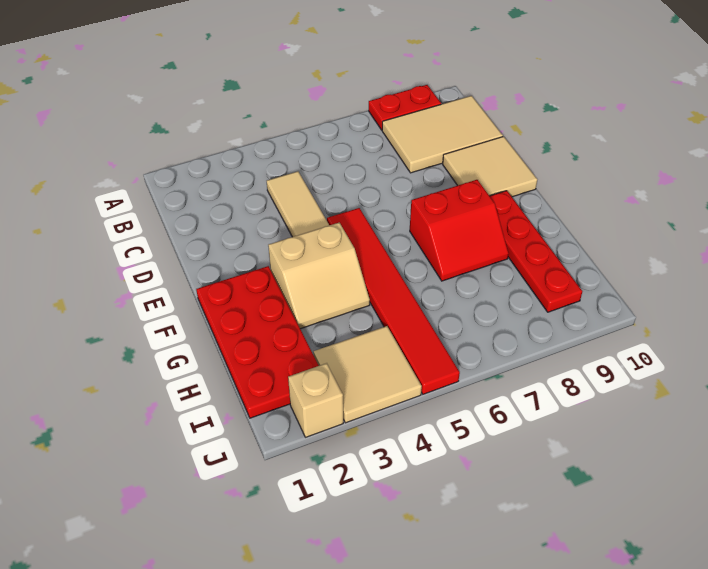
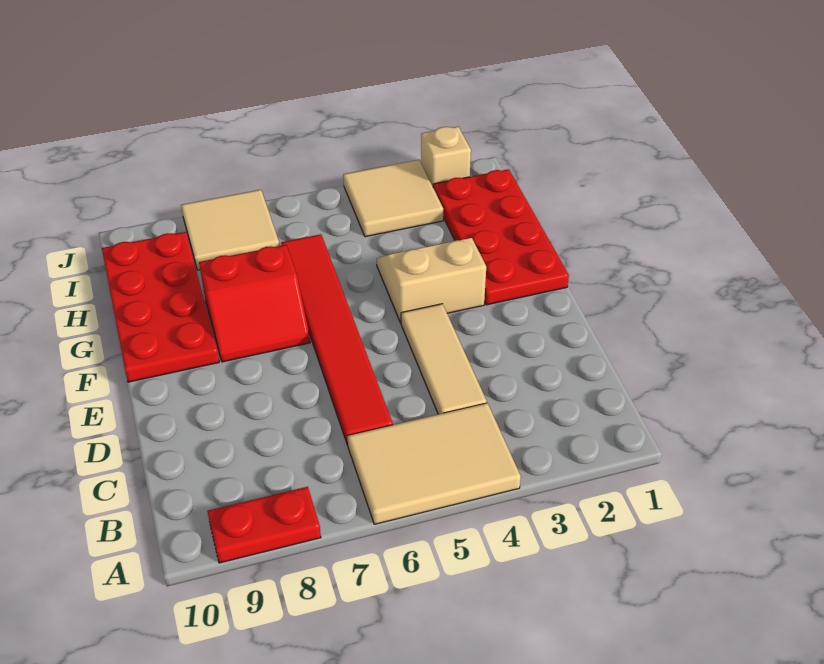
tan 2x3 tile [382,96,503,173] -> tan 2x3 tile moved to [348,403,521,524]
tan 2x2 tile [443,137,537,197] -> tan 2x2 tile moved to [181,190,279,270]
red 1x6 tile [327,208,460,394] -> red 1x6 tile moved to [281,234,393,445]
red 2x2 slope [410,180,509,281] -> red 2x2 slope turned to [199,245,310,362]
red 1x4 plate [490,191,582,312] -> red 2x4 plate [102,232,219,382]

